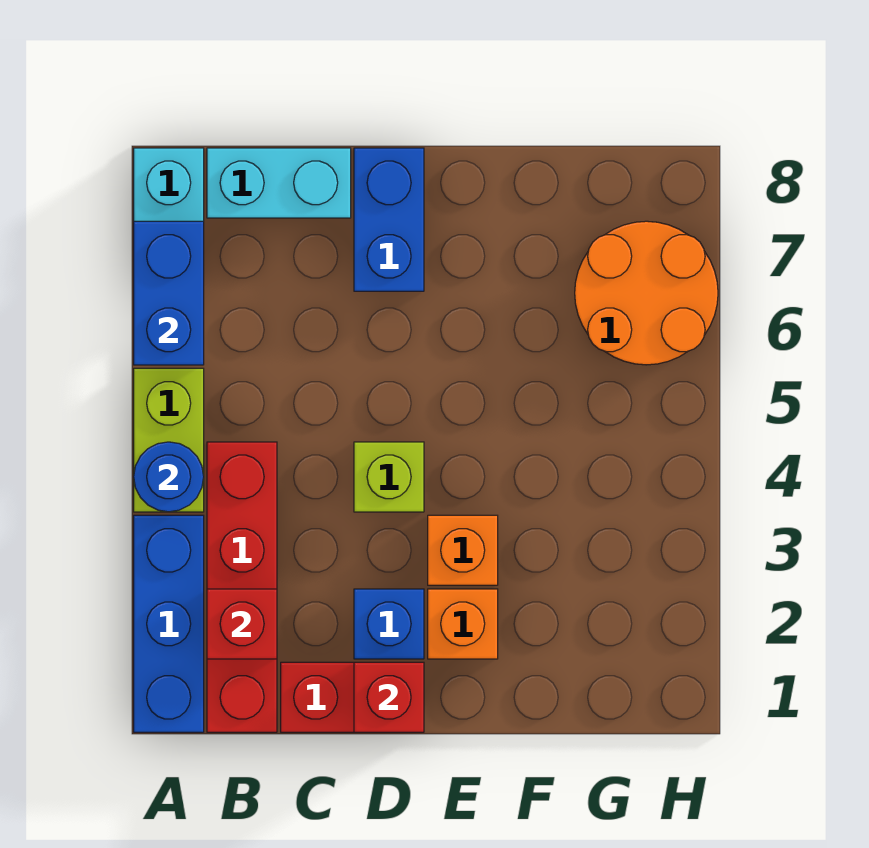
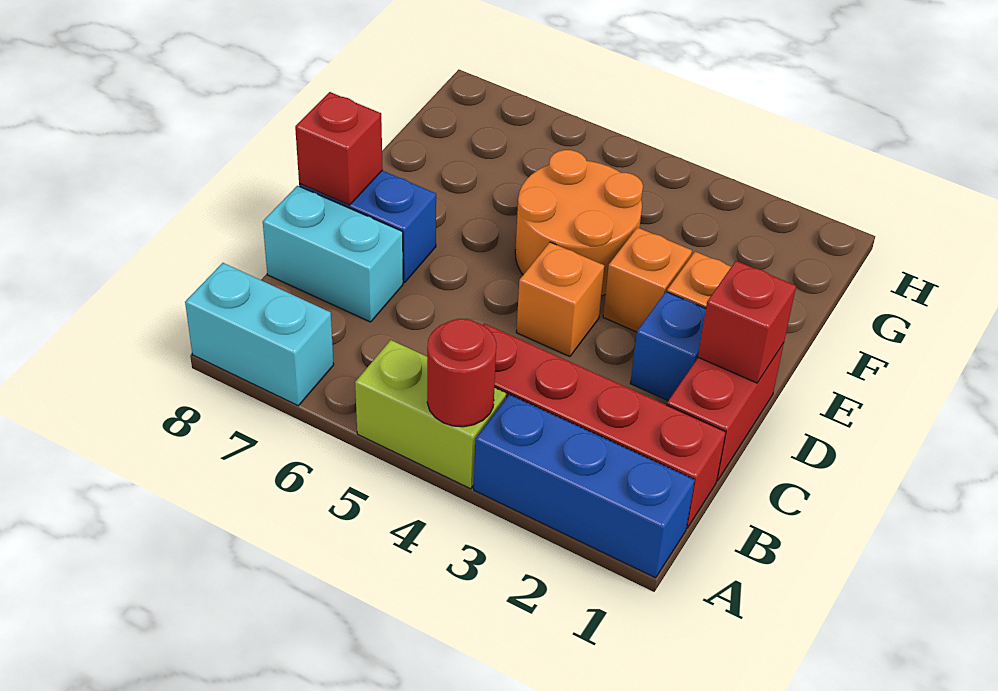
blue 1x1 round brick [134,442,204,512] -> red 1x1 round brick [427,319,496,427]
blue 1x2 brick [134,221,204,365] -> none
red 1x1 brick [207,589,277,659] -> red 1x1 brick moved to [295,92,383,205]
cyan 1x2 brick [207,148,351,218] -> cyan 1x2 brick turned to [263,186,403,322]
lime 1x1 brick [354,442,424,512] -> orange 1x1 brick [516,242,604,357]
orange 2x2 round brick [575,221,718,365] -> orange 2x2 round brick moved to [515,150,643,296]

